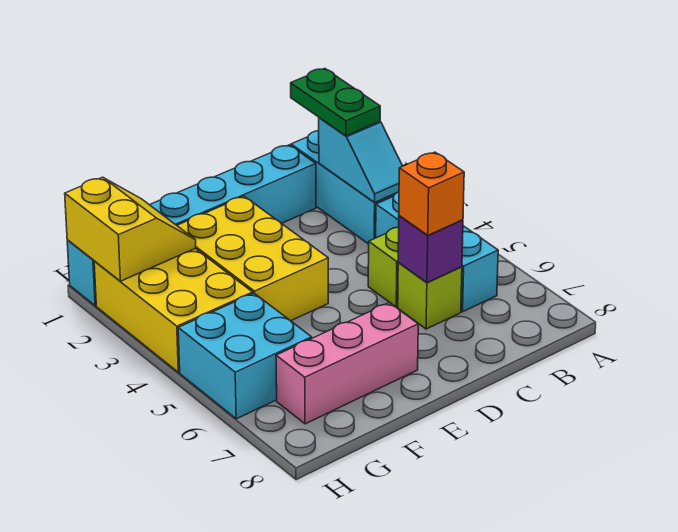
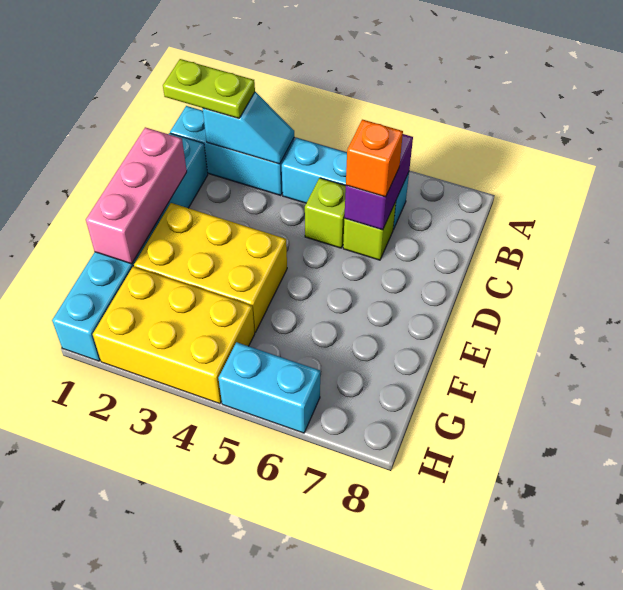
green 1x2 plate [291,68,380,136] -> lime 1x2 plate [163,59,255,119]
purple 1x1 brick [398,216,463,283] -> purple 1x2 brick [344,134,413,230]
pink 1x3 brick [276,303,418,424] -> pink 1x3 brick moved to [86,127,187,264]
yellow 2x2 slope [65,177,196,281] -> none
cyan 2x2 brick [178,293,312,419] -> cyan 1x2 brick [218,342,320,433]

